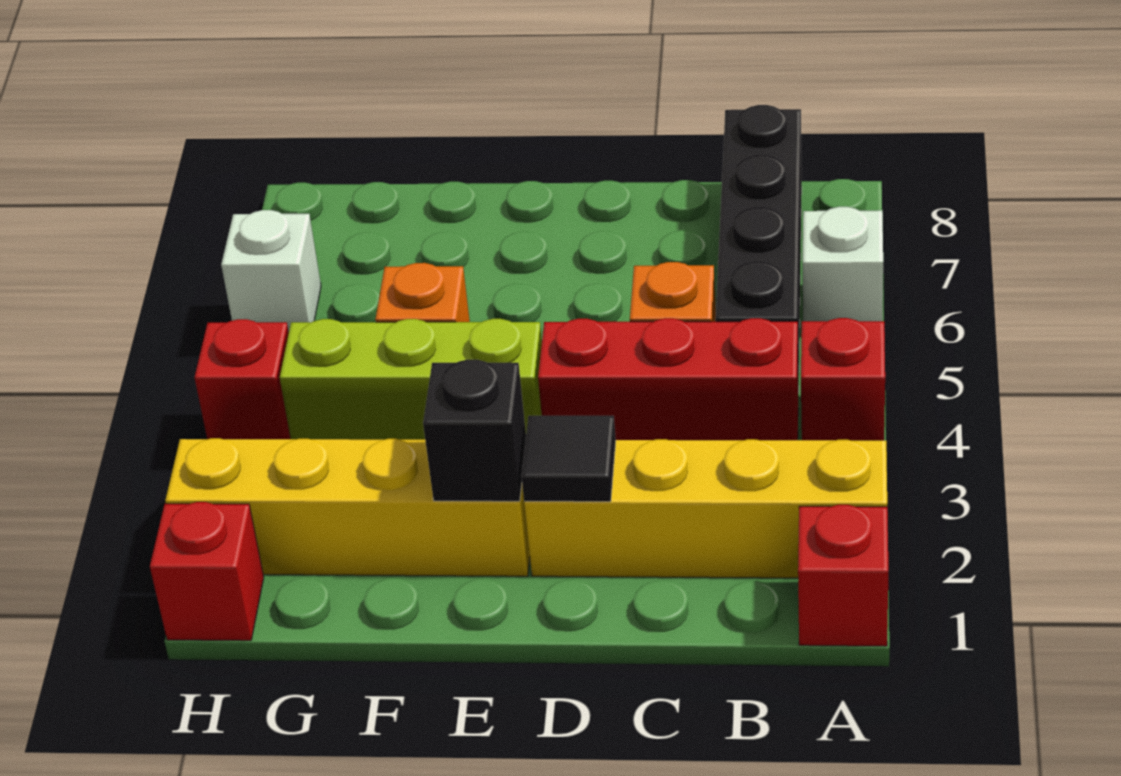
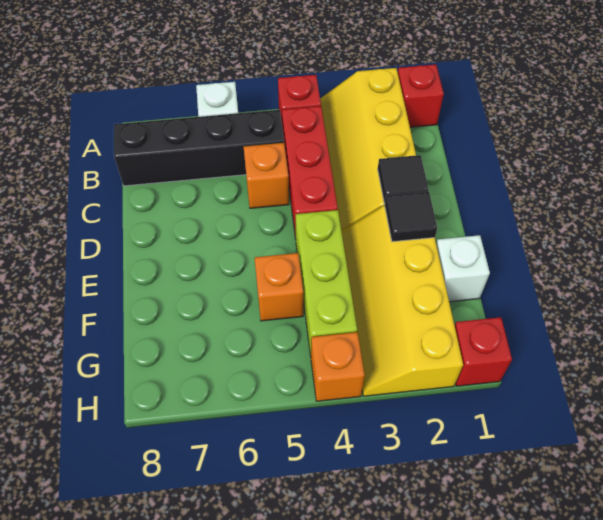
black 1x1 brick [423,360,526,501] -> black 1x1 tile [385,192,437,242]
red 1x1 brick [195,319,291,439] -> orange 1x1 brick [311,332,365,401]
white 1x1 brick [221,210,321,332] -> white 1x1 brick moved to [436,235,490,302]

